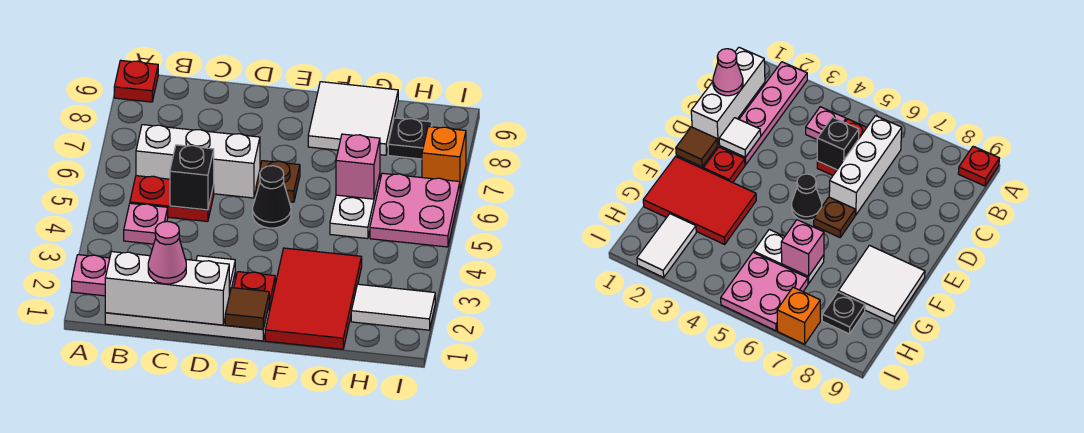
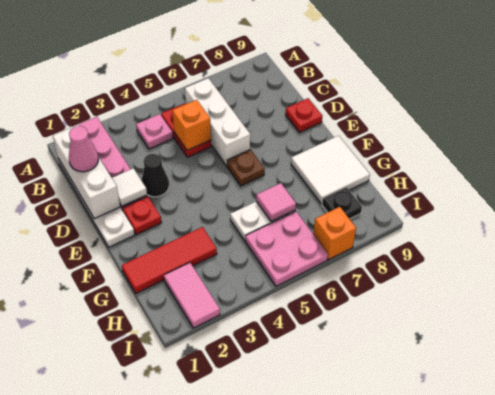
red 1x1 plate [114,60,158,102] -> red 1x1 plate moved to [285,98,322,133]
black 1x1 brick [170,145,214,210] -> orange 1x1 brick [172,100,211,150]
brown 1x1 tile [225,288,269,329] -> none
black 1x1 cone [253,166,291,228] -> black 1x1 cone moved to [141,154,169,197]
red 2x3 tile [265,248,362,349] -> red 1x3 tile [122,227,217,293]
pink 1x1 brick [336,134,380,199] -> pink 1x1 tile [256,183,296,221]
white 1x2 tile [351,284,435,330] -> pink 1x2 tile [164,263,220,328]

